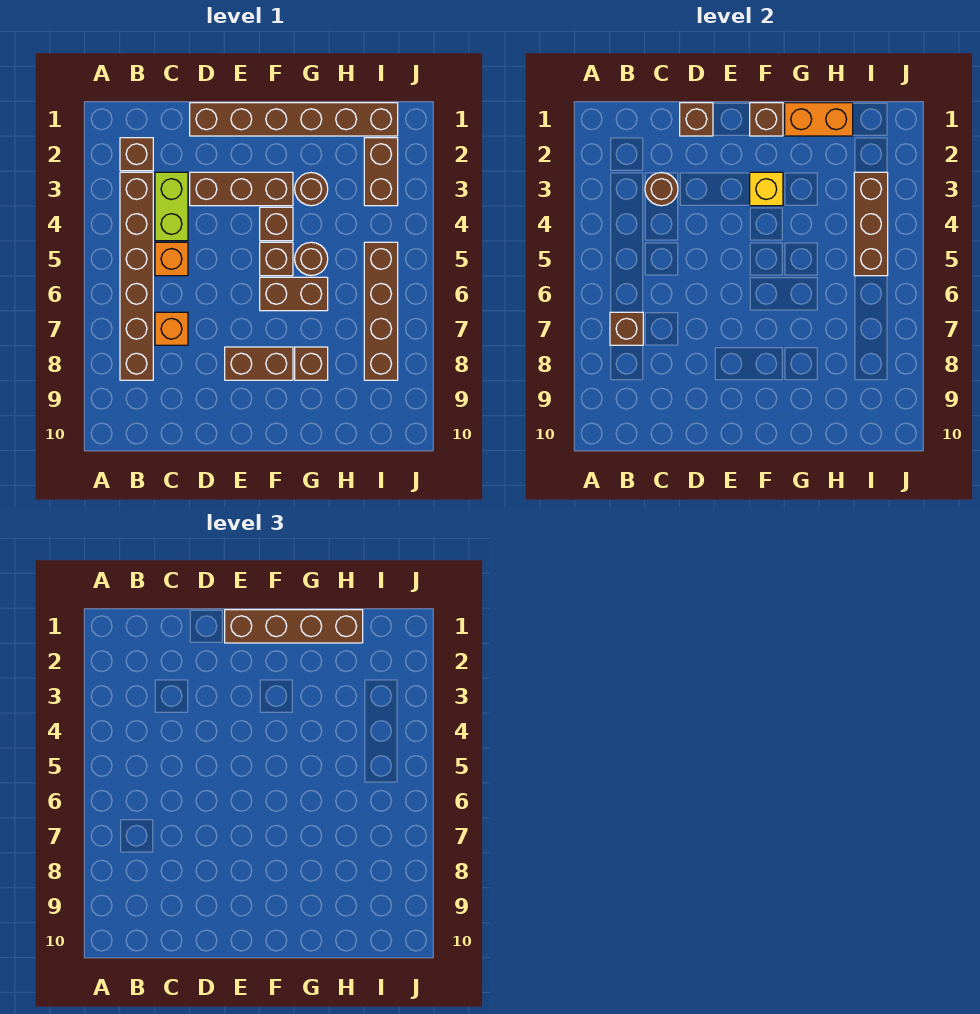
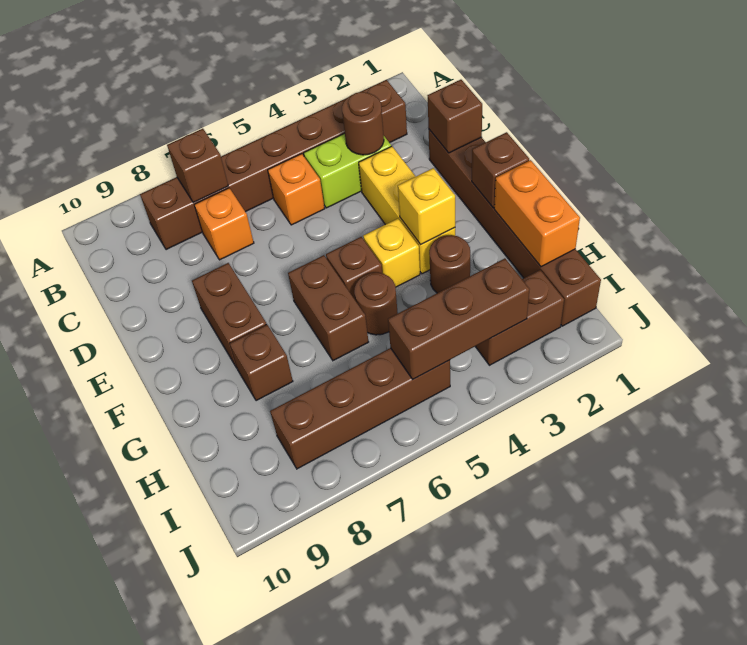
brown 1x3 brick [190,172,293,206] -> yellow 1x3 brick [359,146,455,274]
brown 1x4 brick [225,610,363,643] -> none
brown 1x1 brick [260,207,293,241] -> yellow 1x1 brick [363,219,420,287]

